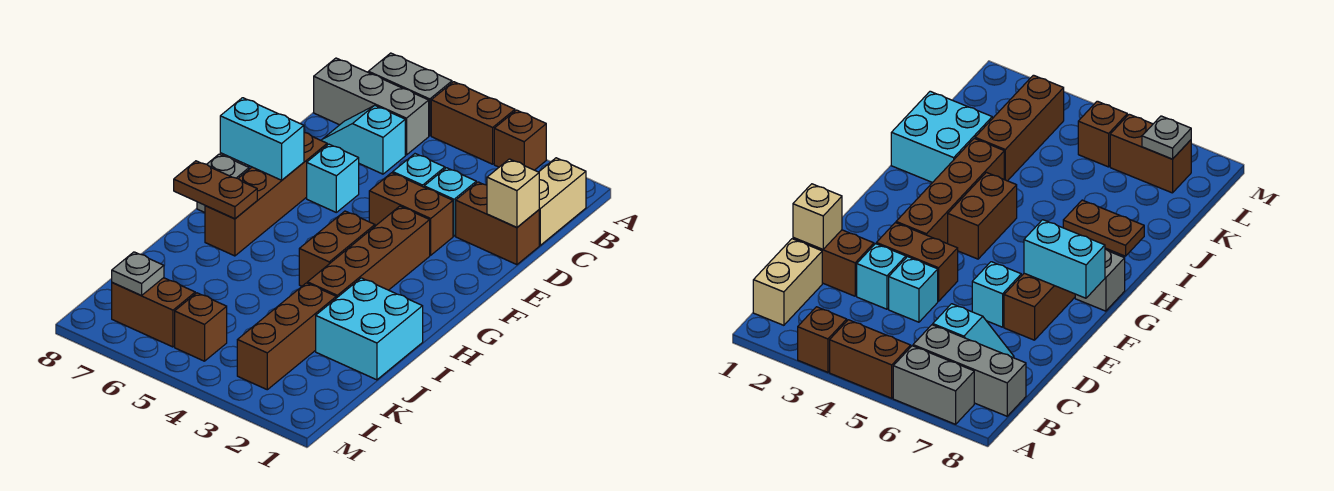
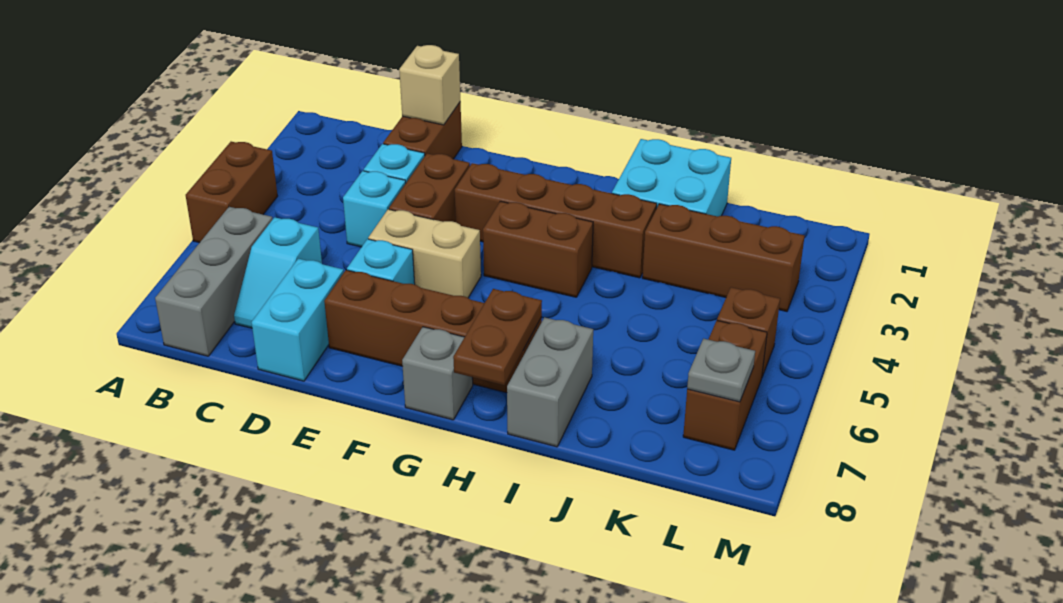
brown 1x1 brick [494,110,546,170] -> none
grey 1x2 brick [368,53,452,136] -> grey 1x2 brick moved to [507,317,593,447]
tan 1x2 brick [539,158,586,245] -> tan 1x2 brick moved to [368,209,481,298]
cyan 1x2 brick [220,98,304,180] -> cyan 1x2 brick moved to [252,259,344,381]

